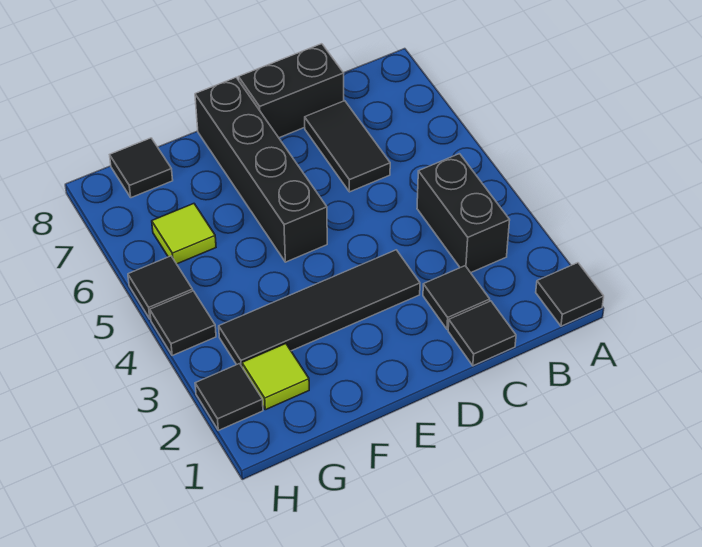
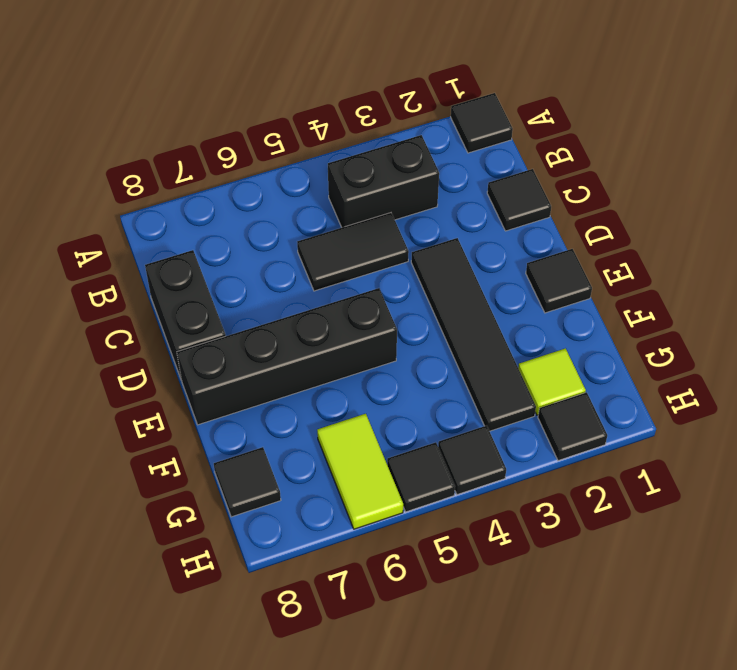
black 1x1 tile [423,266,490,329] -> black 1x1 tile moved to [526,249,592,313]
black 1x2 tile [305,101,390,192] -> black 1x2 tile moved to [297,213,409,291]
lime 1x1 tile [152,204,216,264] -> lime 1x2 tile [317,414,403,529]

